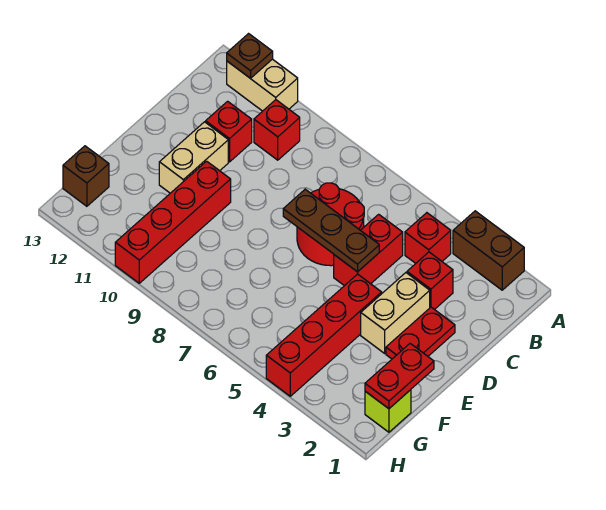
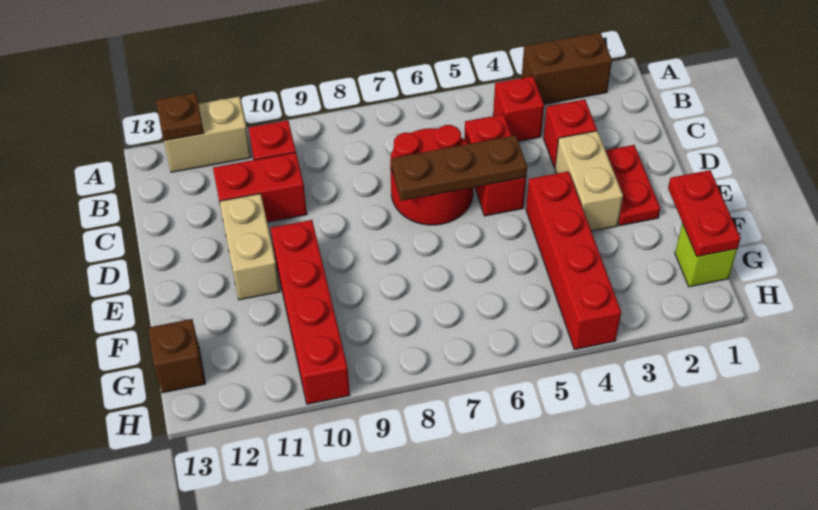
red 1x1 brick [206,101,252,162] -> red 1x2 brick [213,152,307,222]

